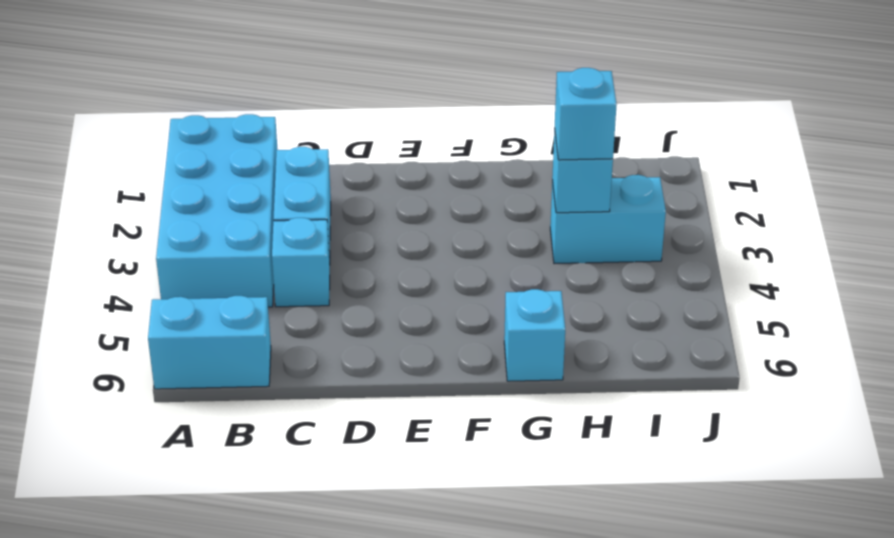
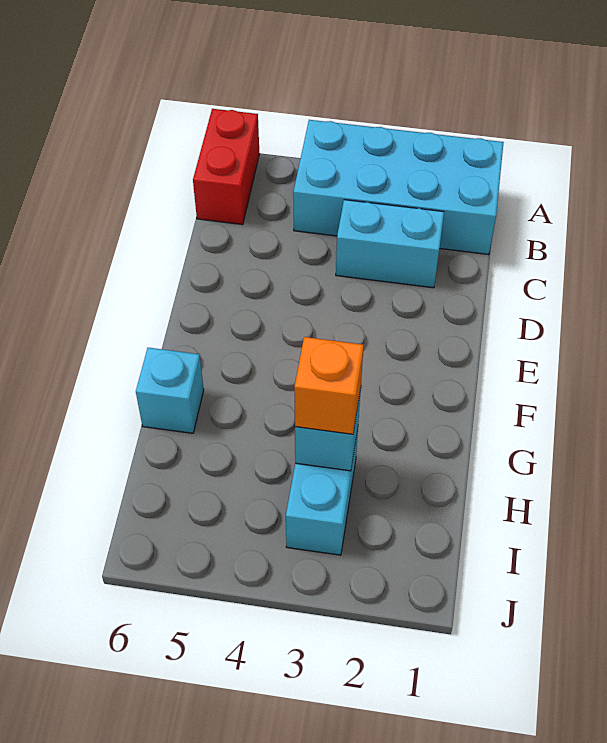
cyan 1x2 brick [148,296,271,389] -> red 1x2 brick [193,109,260,225]
cyan 1x1 brick [272,218,330,307] -> none
cyan 1x1 brick [555,68,617,160] -> orange 1x1 brick [294,337,364,434]

